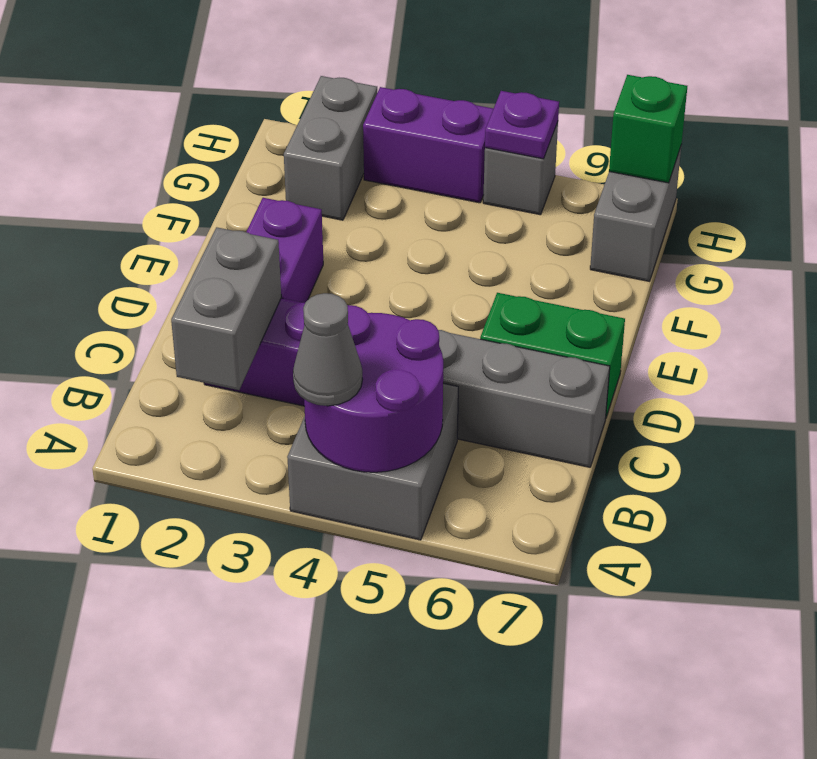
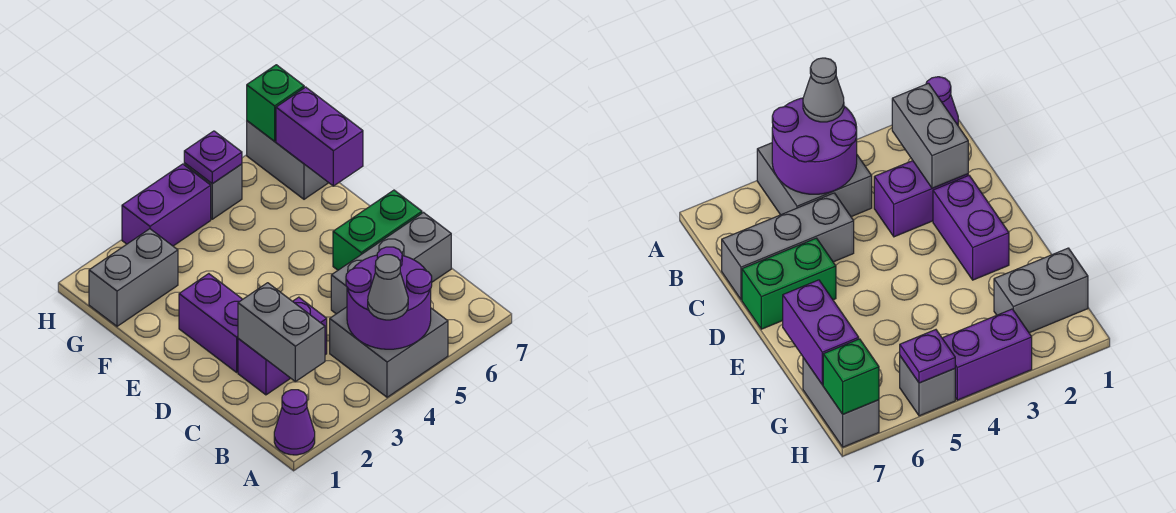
none -> purple 1x1 cone [274,390,315,455]
none -> purple 1x2 brick [276,87,363,186]
grey 1x2 brick [284,76,377,220] -> grey 1x2 brick turned to [89,229,178,326]

